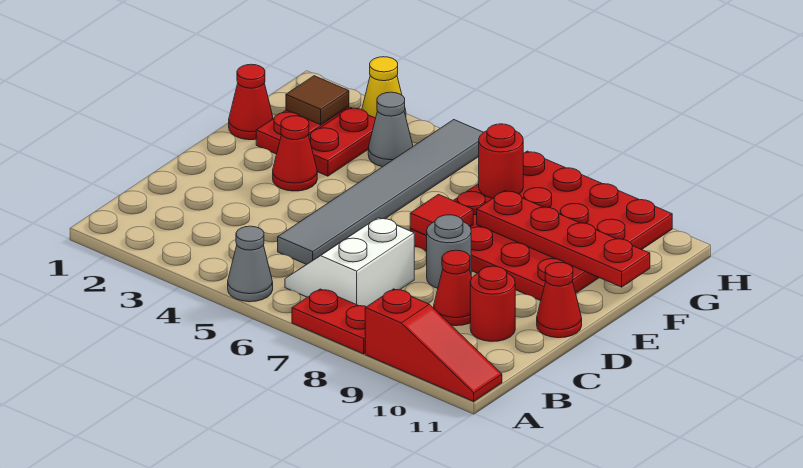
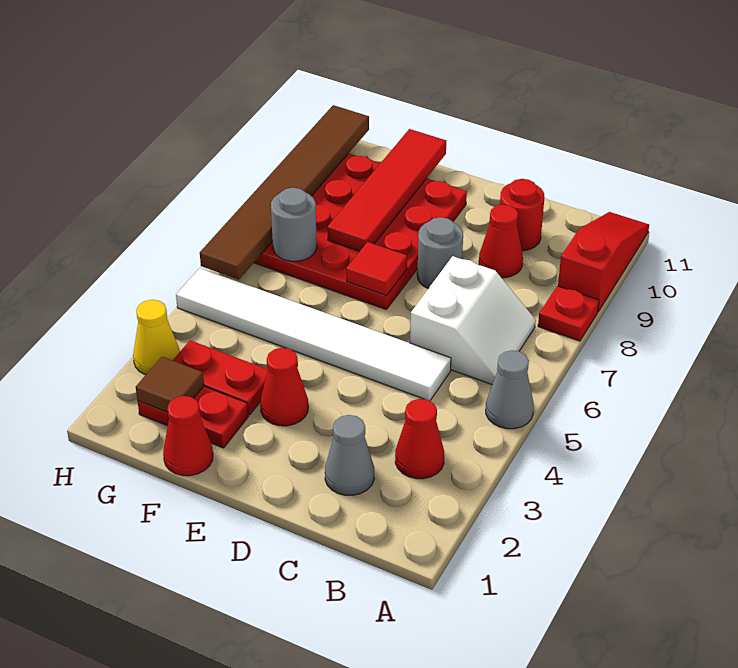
red 1x2 plate [292,289,366,354] -> red 1x1 plate [538,286,599,341]
white 2x2 slope [285,218,414,307] -> white 2x2 slope turned to [410,256,536,384]
grey 1x6 tile [278,120,483,264] -> white 1x6 tile [176,268,451,401]
red 1x1 cone [537,262,582,338] -> red 1x1 cone moved to [395,399,444,479]
red 1x4 plate [477,191,650,287] -> red 1x4 tile [327,129,446,251]
grey 1x1 cone [368,92,413,167] -> grey 1x1 cone moved to [325,415,374,495]
red 1x1 round brick [478,124,523,198] -> grey 1x1 round brick [271,188,317,261]
none -> brown 1x6 tile [200,105,369,280]

